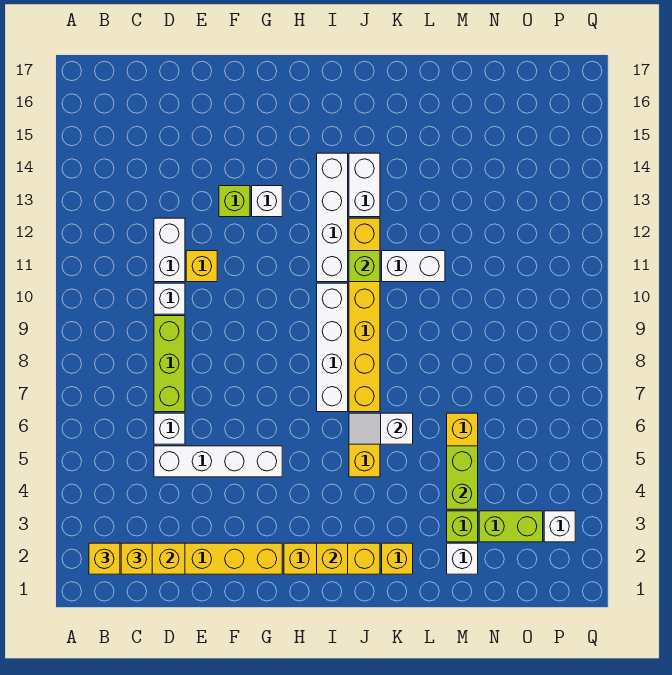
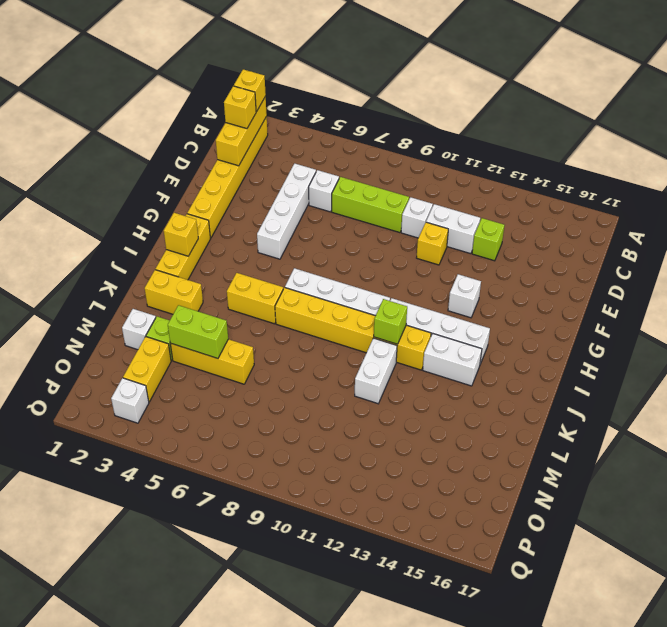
lime 1x1 brick [219,186,250,217] -> lime 1x1 brick moved to [472,218,504,261]
white 1x2 slope [349,413,413,444] -> none
yellow 1x1 brick [382,543,413,574] -> yellow 1x2 brick [145,270,203,314]
lime 1x2 brick [479,511,543,542] -> yellow 1x2 brick [123,337,171,402]

